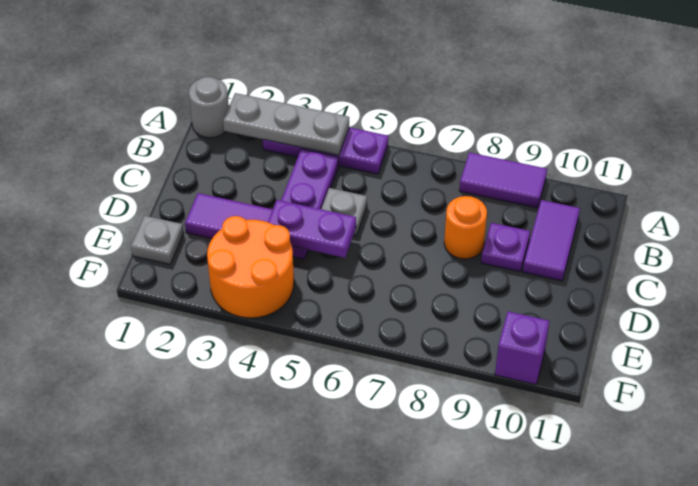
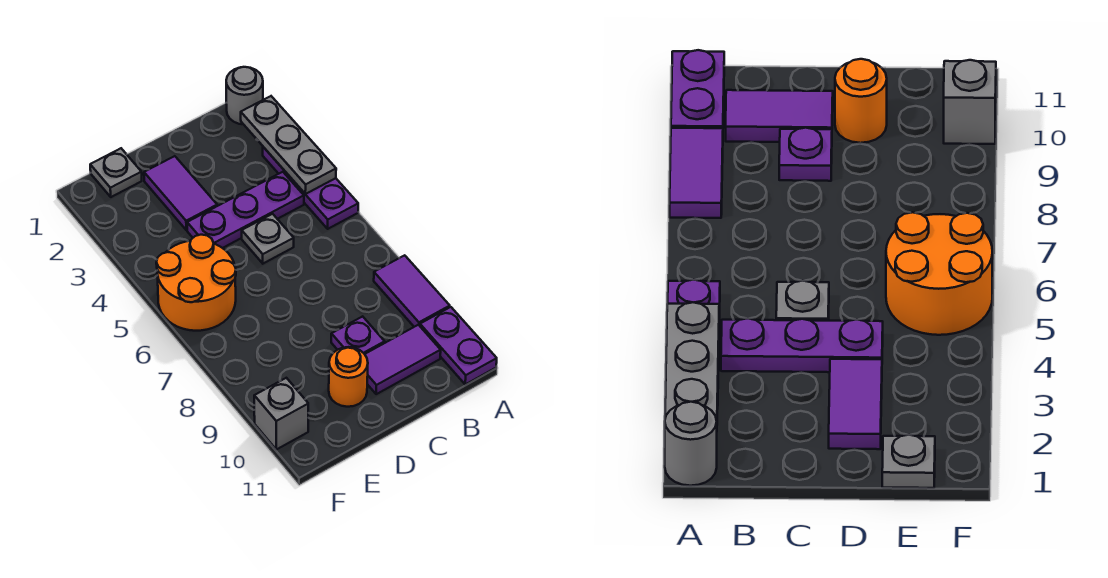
orange 1x1 round brick [444,196,487,259] -> orange 1x1 round brick moved to [329,347,368,407]
purple 1x2 plate [268,200,356,258] -> purple 1x2 plate moved to [420,307,497,384]
orange 2x2 round brick [207,216,294,318] -> orange 2x2 round brick moved to [156,235,236,331]
purple 1x1 brick [495,311,549,385] -> grey 1x1 brick [254,378,308,449]

